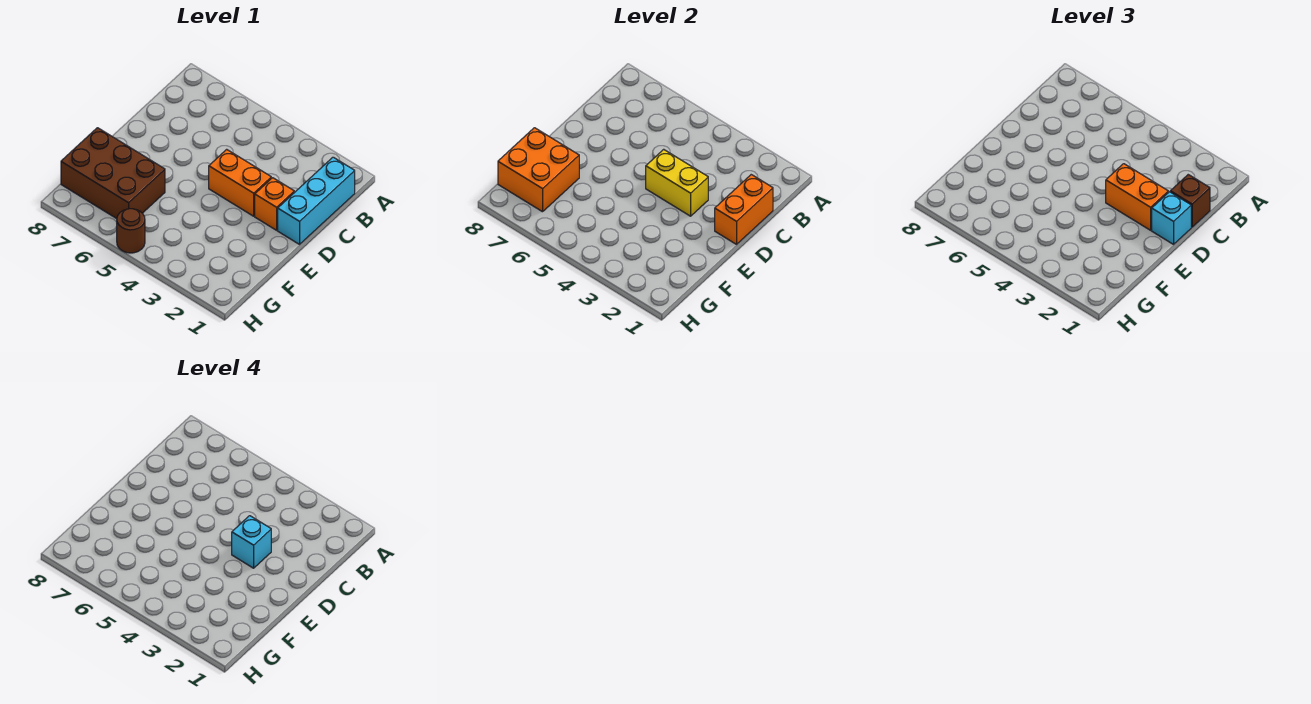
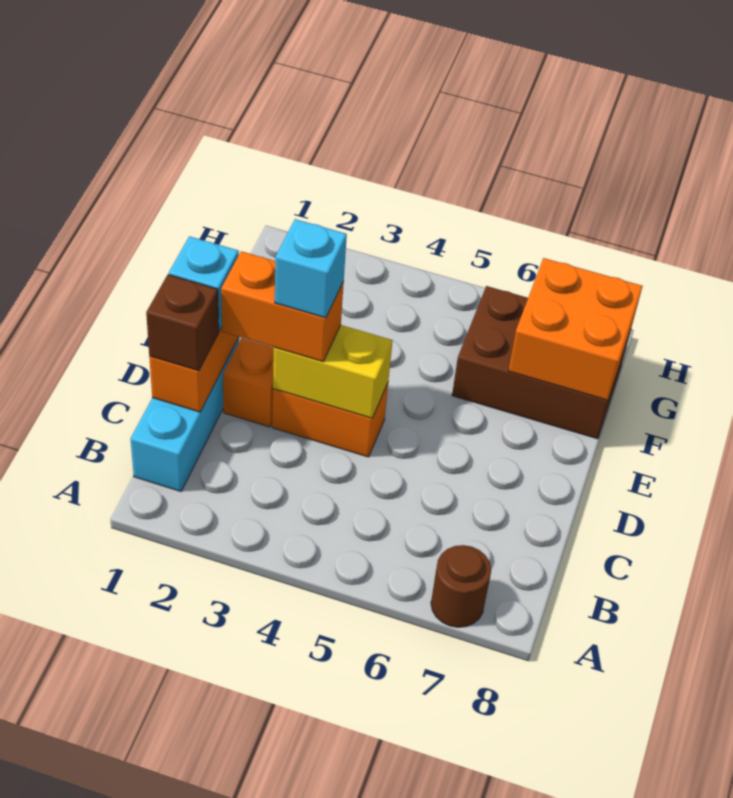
brown 1x1 round brick [117,209,145,253] -> brown 1x1 round brick moved to [431,545,491,627]

